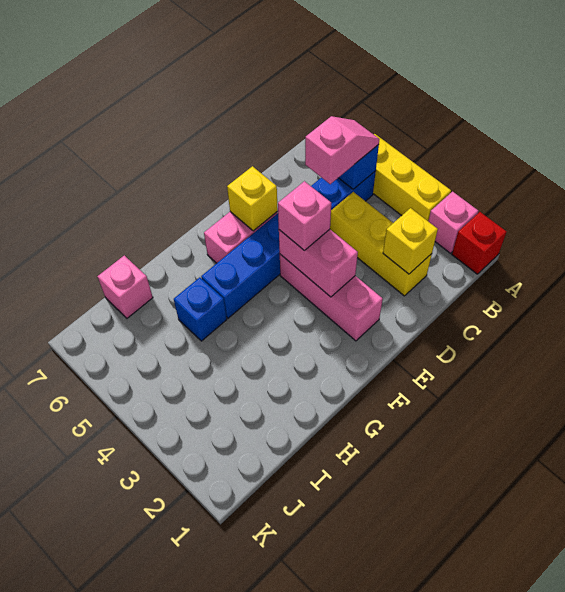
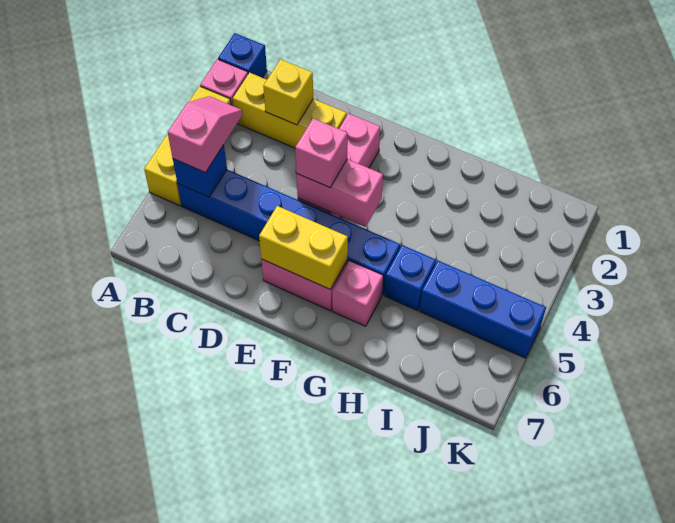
red 1x1 brick [452,212,507,274] -> blue 1x1 brick [218,33,267,78]
pink 1x2 slope [305,116,380,184] -> pink 1x2 slope turned to [168,96,243,173]
yellow 1x3 brick [330,192,432,296] -> yellow 1x3 brick turned to [233,73,347,148]
pink 1x2 brick [279,229,358,297] -> pink 1x2 brick turned to [296,159,383,227]
yellow 1x1 brick [227,166,278,231] -> yellow 1x2 brick [259,206,348,290]
none -> blue 1x3 brick [420,261,546,358]
pink 1x1 brick [97,255,153,318] -> pink 1x1 brick moved to [332,261,383,326]

